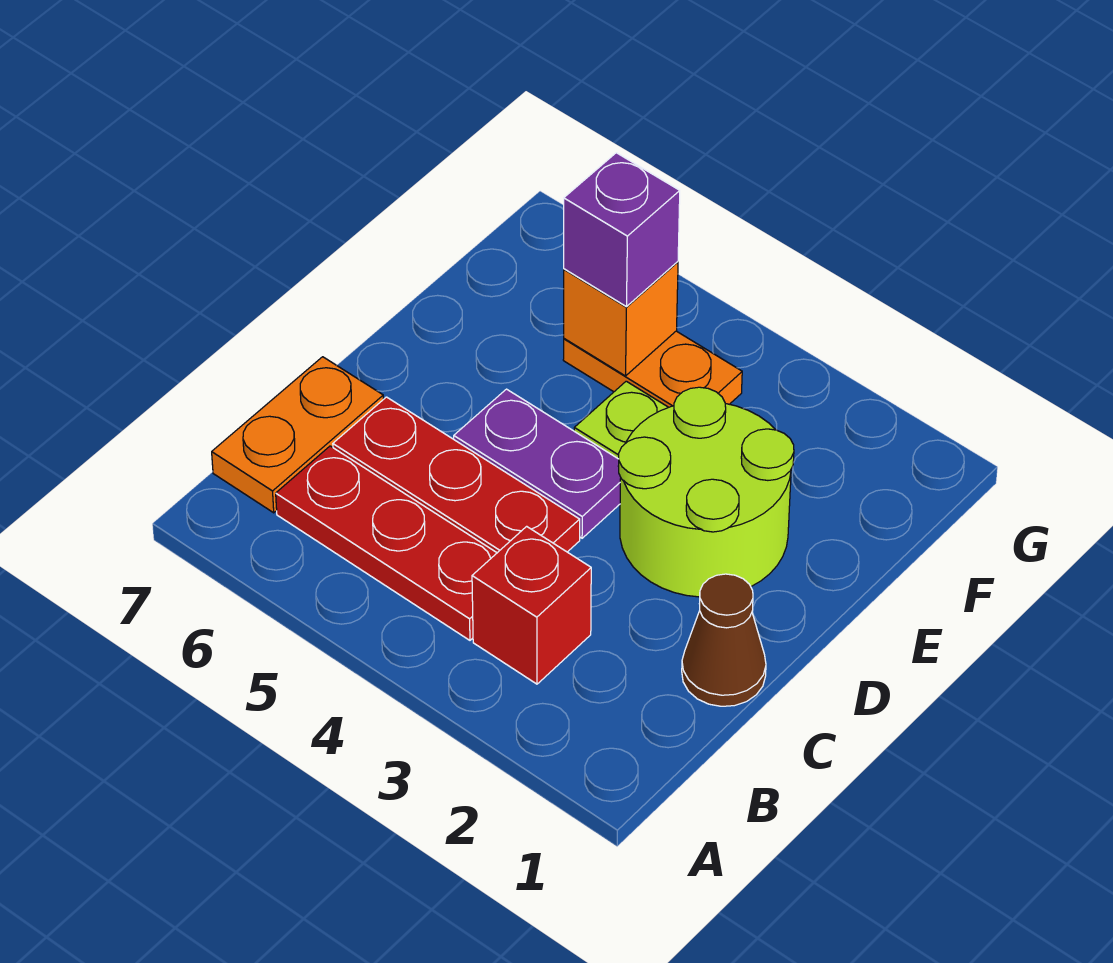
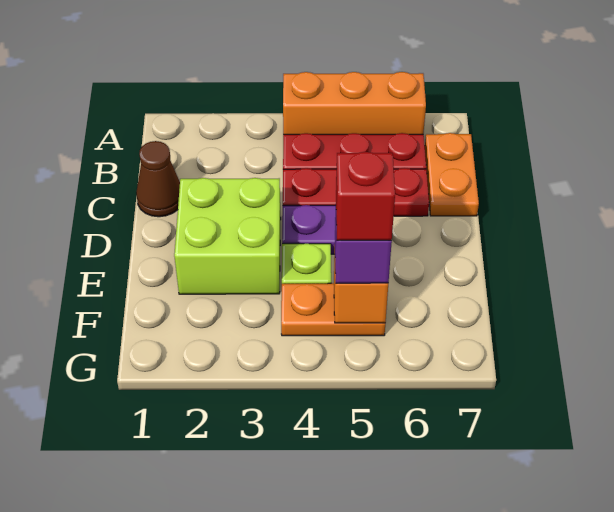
none -> orange 1x3 brick [283,72,426,134]
red 1x1 brick [472,526,591,684] -> red 1x1 brick moved to [336,152,395,240]
lime 2x2 round brick [618,387,794,597] -> lime 2x2 brick [174,178,281,294]

